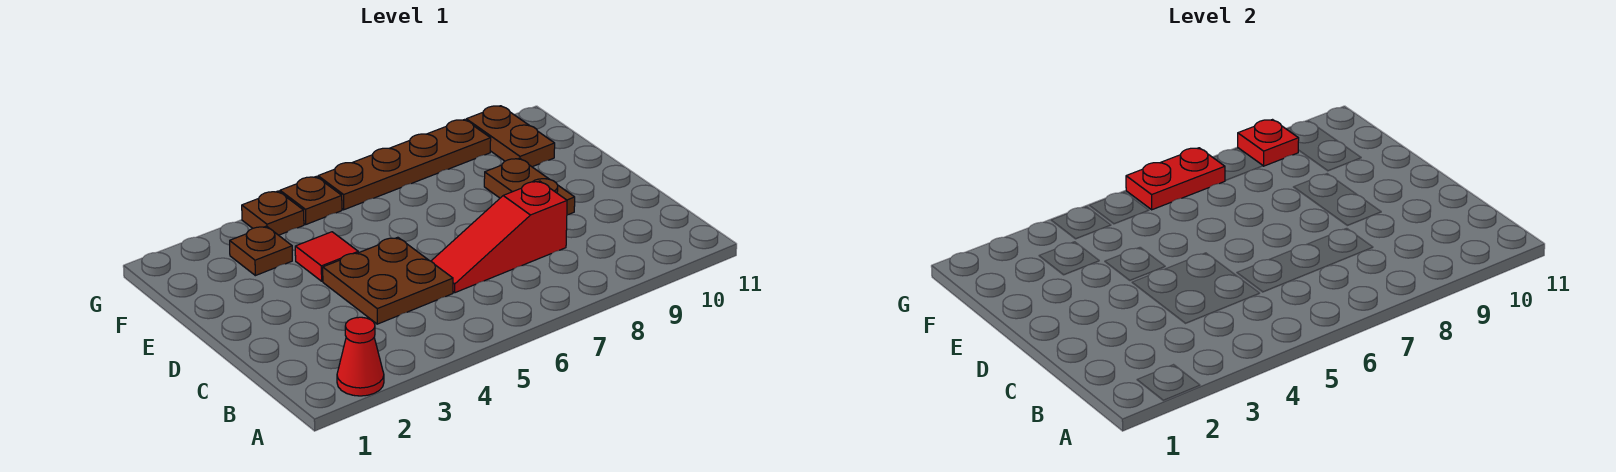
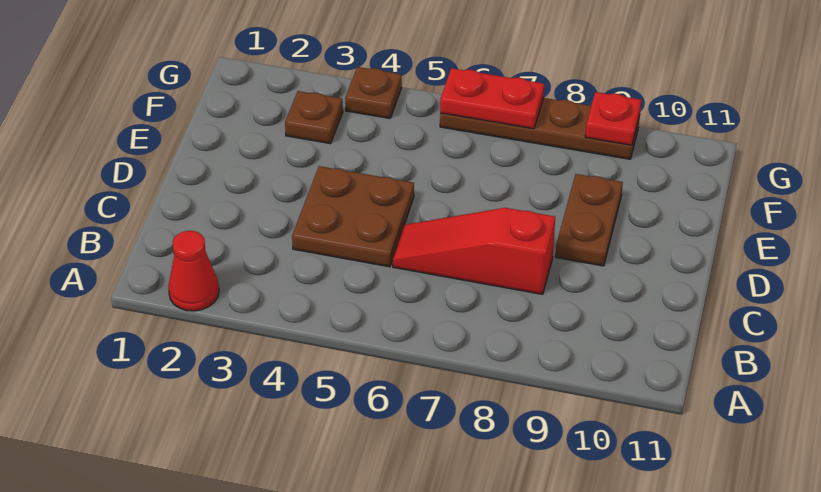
red 1x1 tile [295,232,358,281] -> none
brown 1x2 plate [466,106,555,167] -> none
brown 1x1 plate [280,177,342,224] -> none

